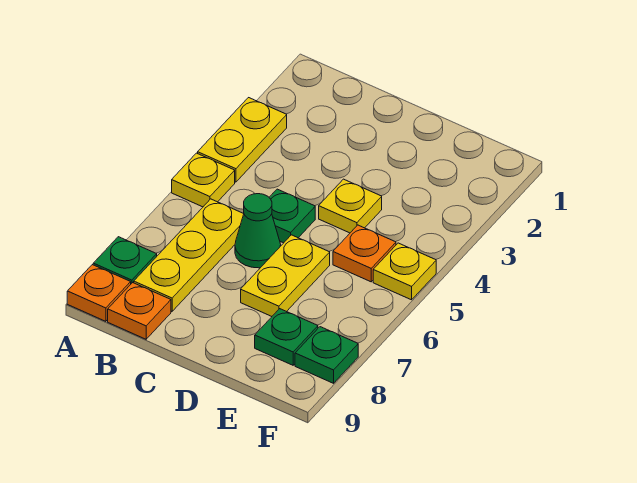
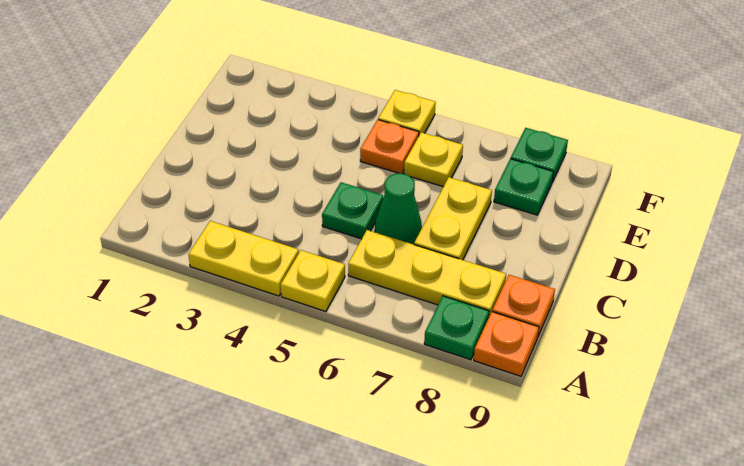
yellow 1x1 plate [319,179,382,233] -> yellow 1x1 plate moved to [404,132,463,187]
yellow 1x2 plate [241,235,330,316] -> yellow 1x2 plate turned to [414,177,492,260]

